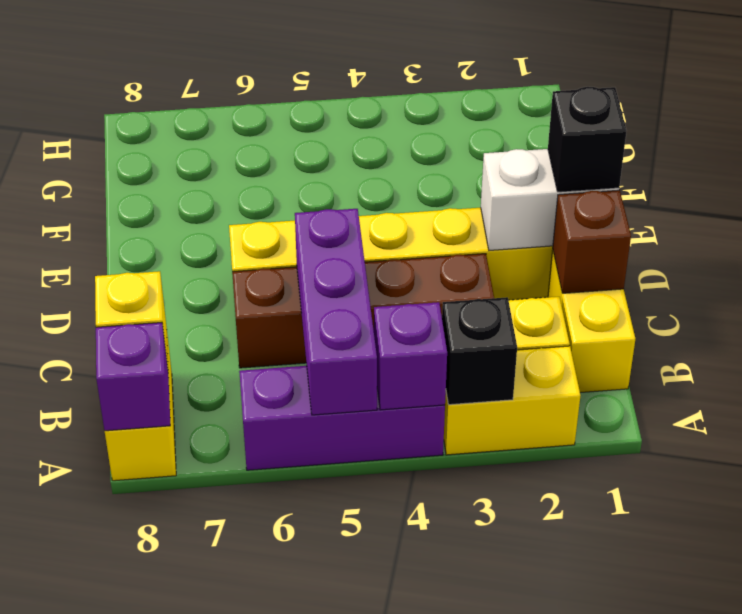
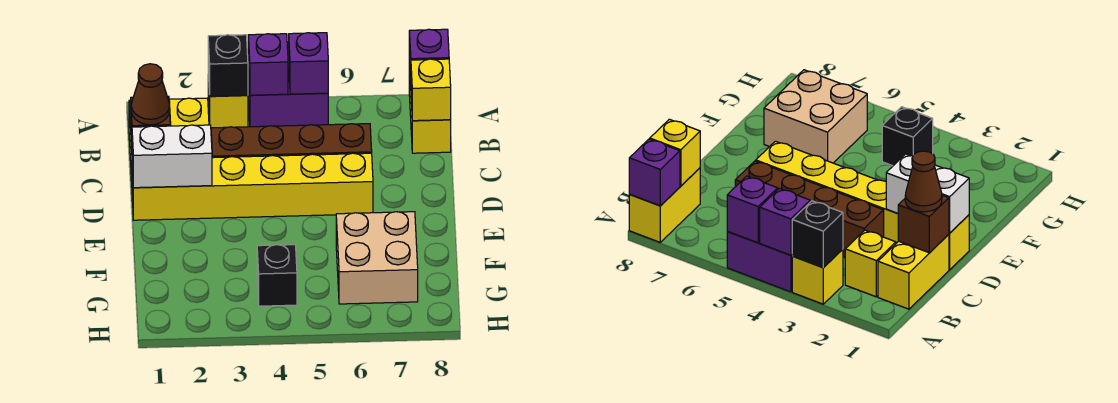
yellow 1x2 brick [444,346,580,455] -> yellow 1x1 brick [208,75,248,128]
purple 1x3 brick [239,366,445,470] -> purple 1x2 brick [248,66,328,127]
purple 1x3 brick [295,209,377,415] -> purple 1x1 brick [289,33,328,94]
none -> brown 1x1 cone [131,64,170,125]
black 1x1 brick [548,87,626,192] -> black 1x1 brick moved to [257,245,297,306]
none -> tan 2x2 brick [336,212,418,304]

